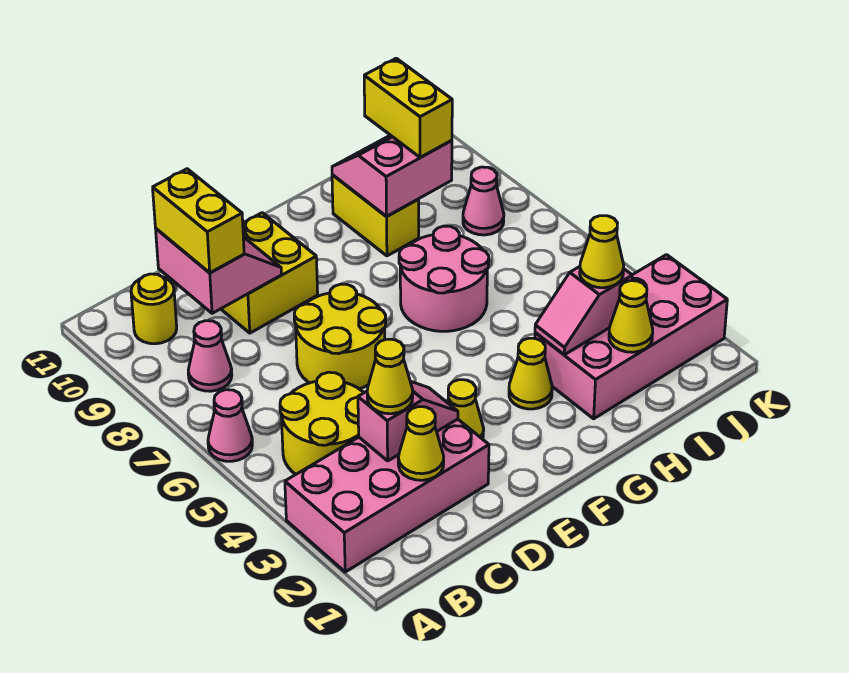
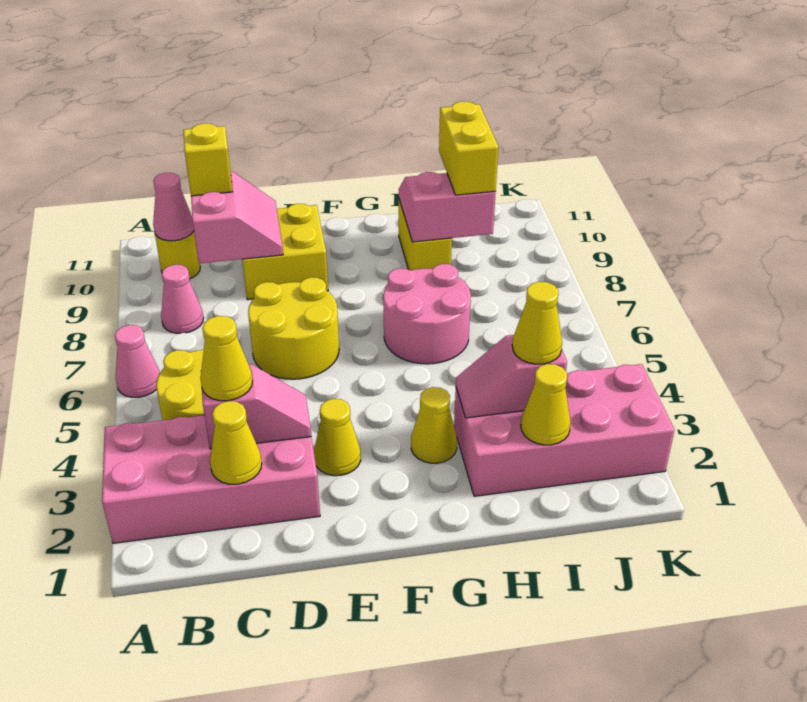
yellow 1x2 brick [153,169,244,273] -> yellow 1x1 brick [183,123,233,196]
pink 1x1 cone [463,167,504,235] -> pink 1x1 cone moved to [153,173,194,241]

